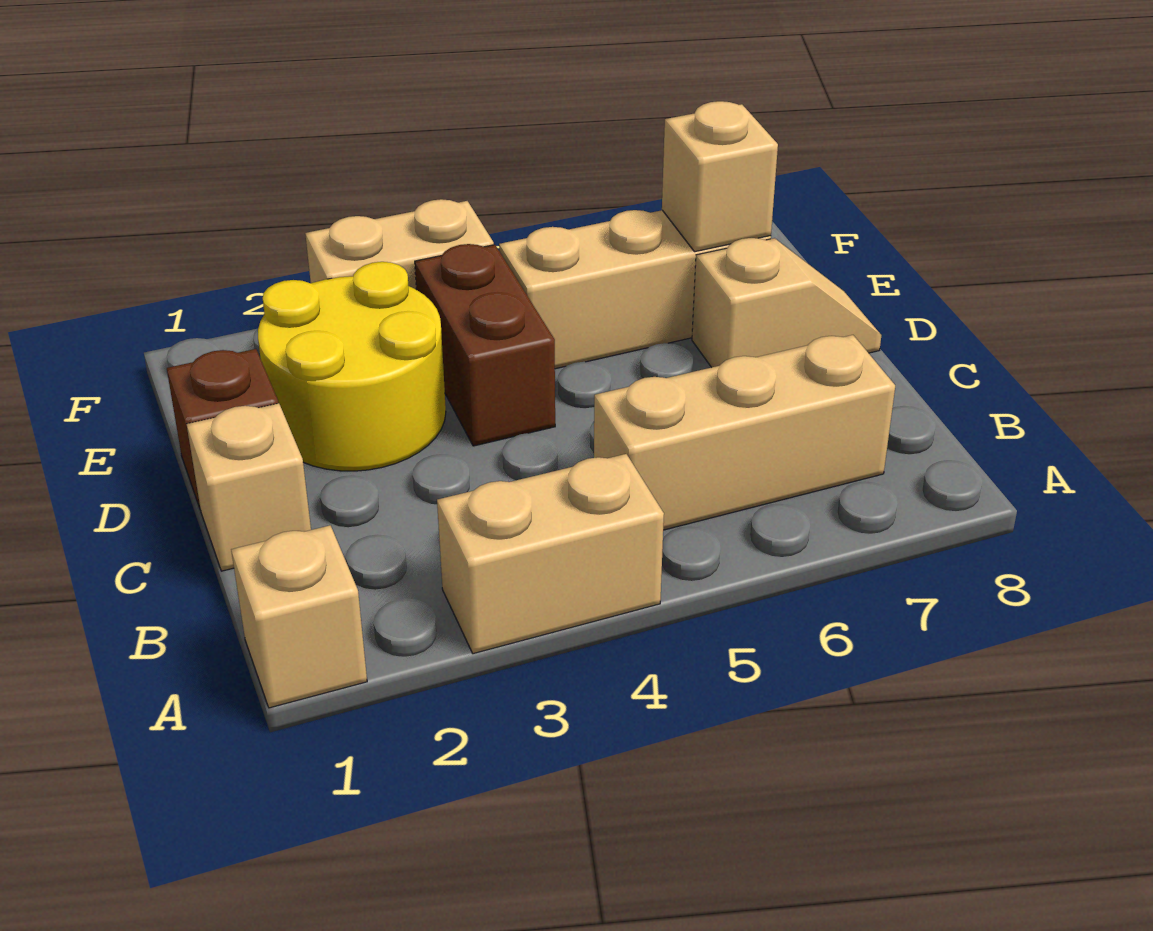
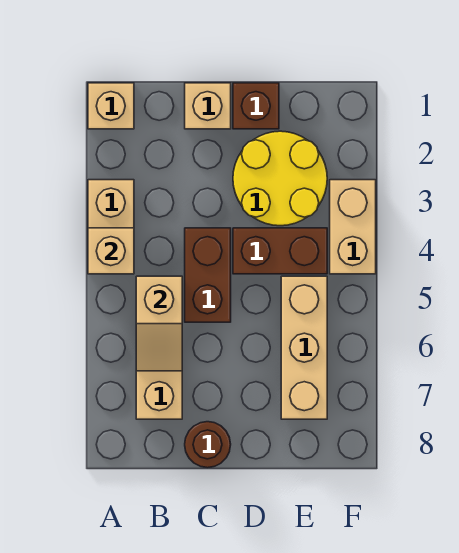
none -> brown 1x2 brick [185,228,231,322]
none -> brown 1x1 round brick [185,422,231,468]
tan 1x2 slope [692,238,881,367] -> tan 1x2 slope moved to [136,276,182,371]
tan 1x1 brick [662,101,778,252] -> tan 1x1 brick moved to [88,228,134,274]

